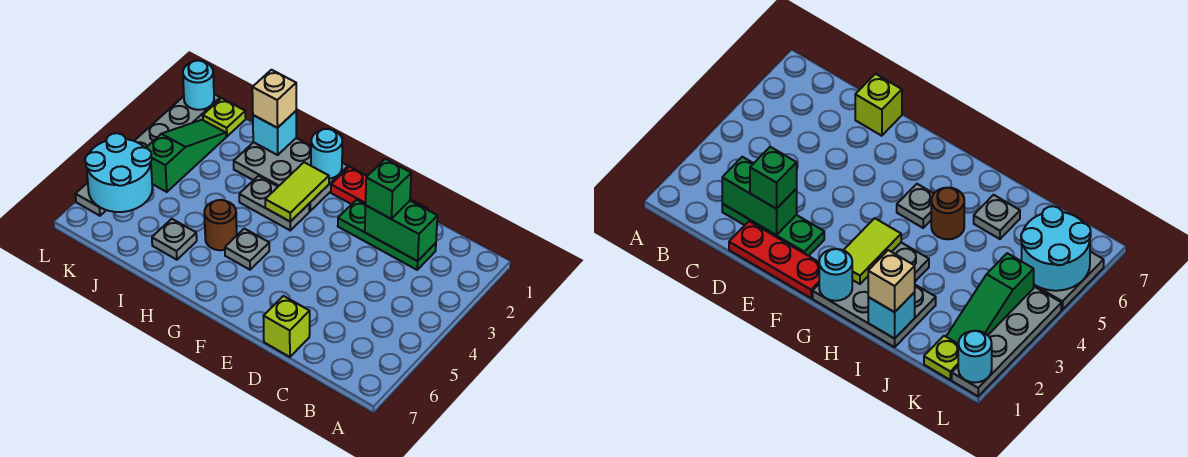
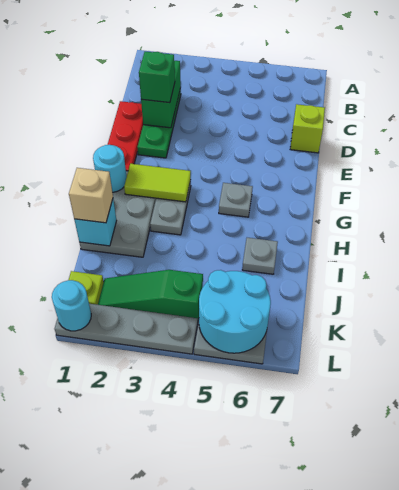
brown 1x1 round brick [204,200,237,250] -> none

